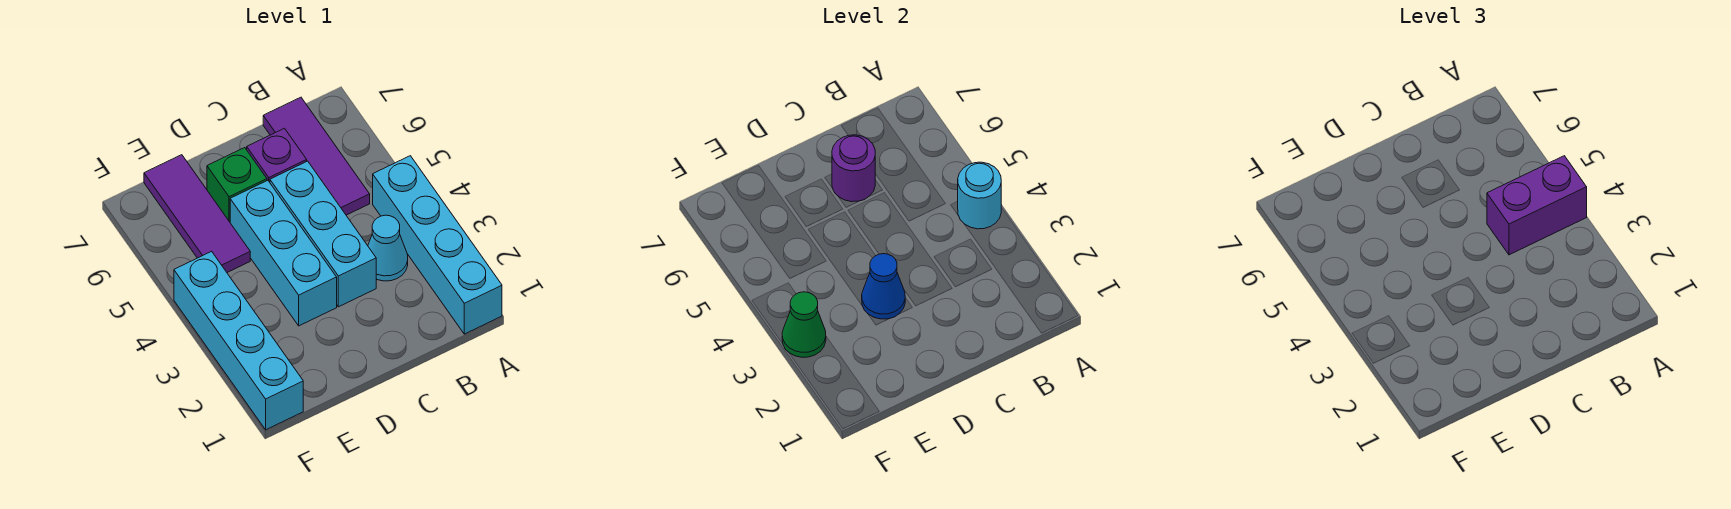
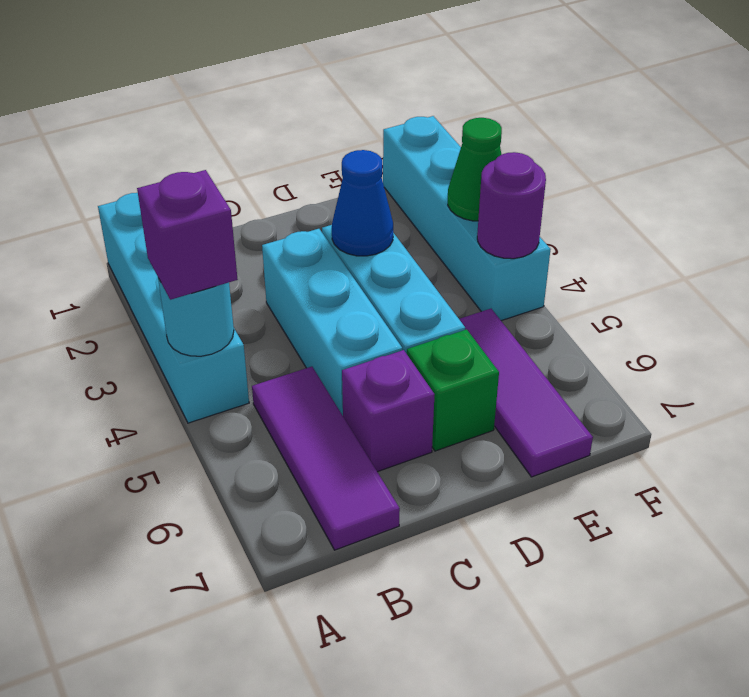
purple 1x2 brick [1487,156,1587,255] -> purple 1x1 brick [137,170,238,300]
cyan 1x1 cone [368,215,408,281] -> none
purple 1x1 round brick [832,135,875,202] -> purple 1x1 round brick moved to [477,152,546,259]

